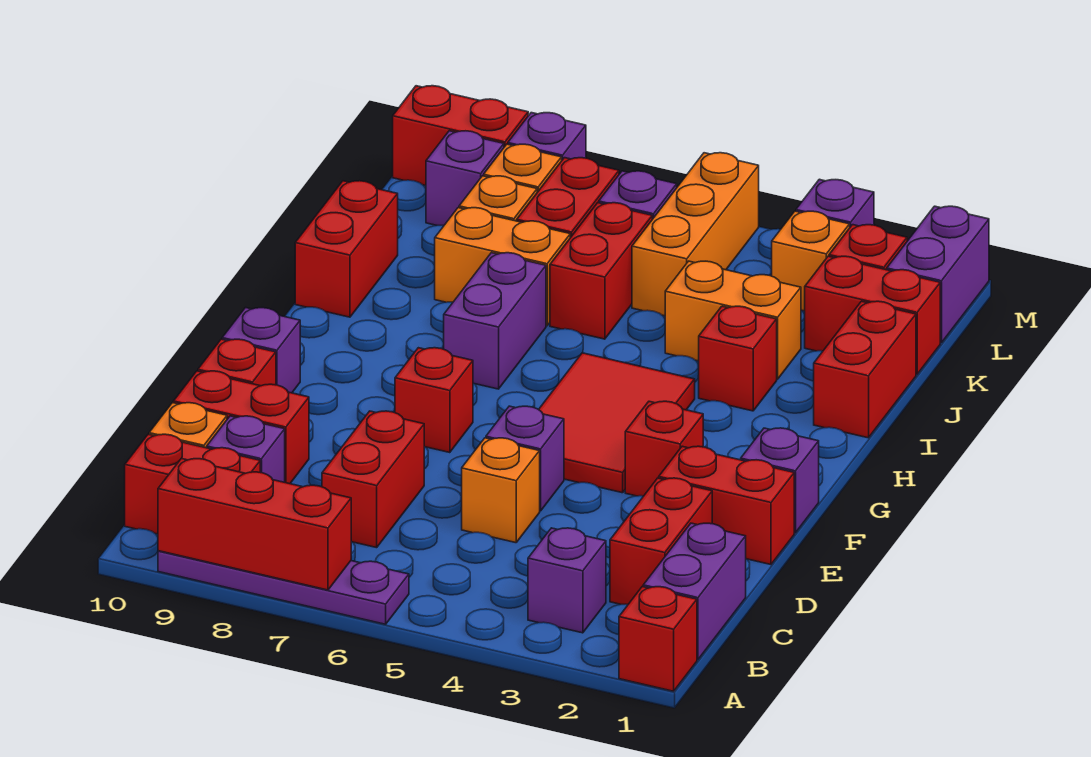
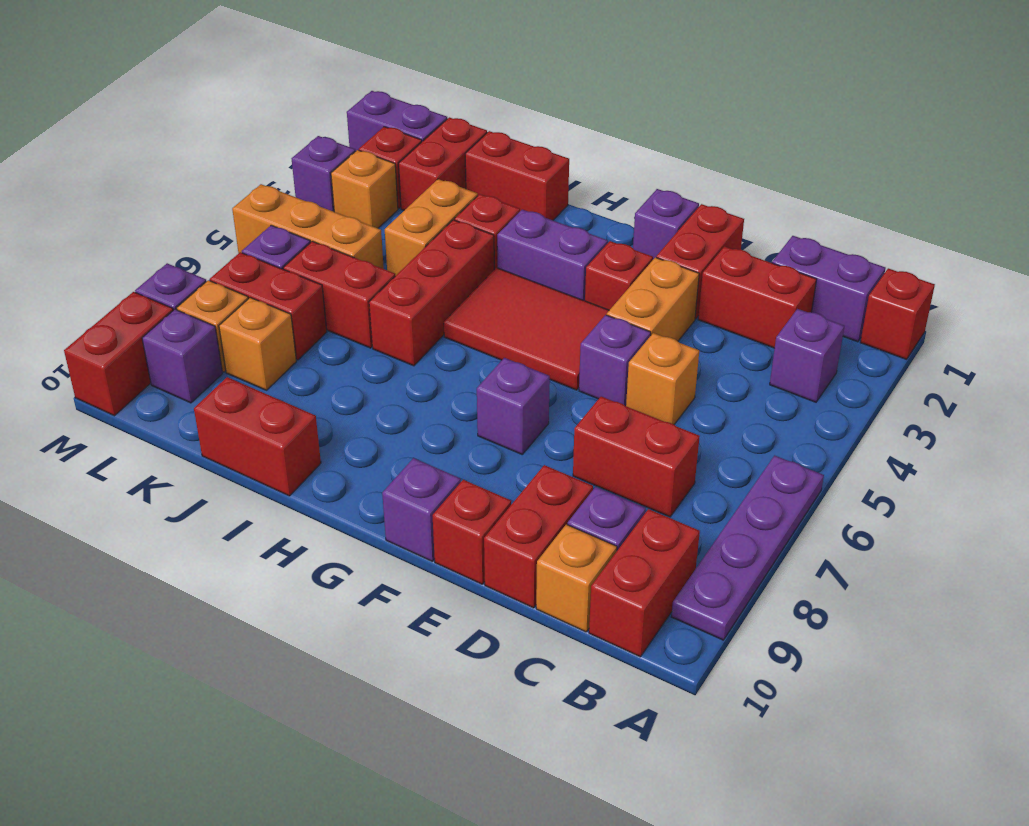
red 1x3 brick [158,458,351,590] -> red 1x3 brick moved to [369,220,494,366]
red 1x1 brick [395,348,473,453] -> purple 1x1 brick [477,358,550,454]
purple 1x2 brick [444,253,546,389] -> purple 1x2 brick moved to [497,209,608,301]
orange 1x2 brick [435,208,570,326] -> orange 1x2 brick moved to [607,257,699,341]

